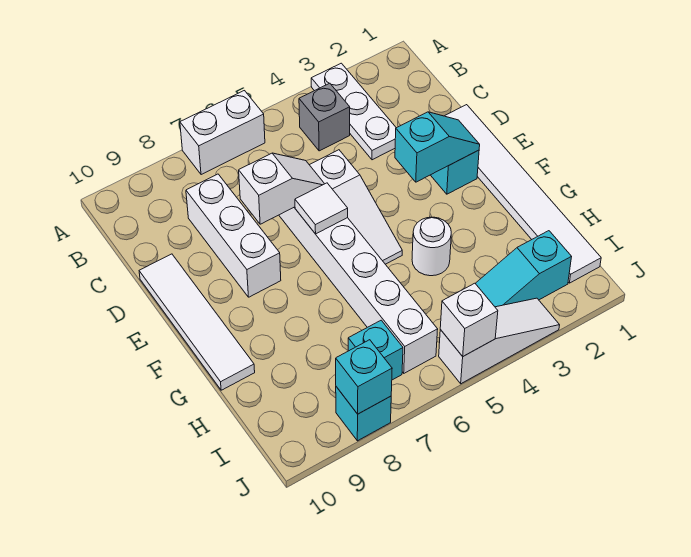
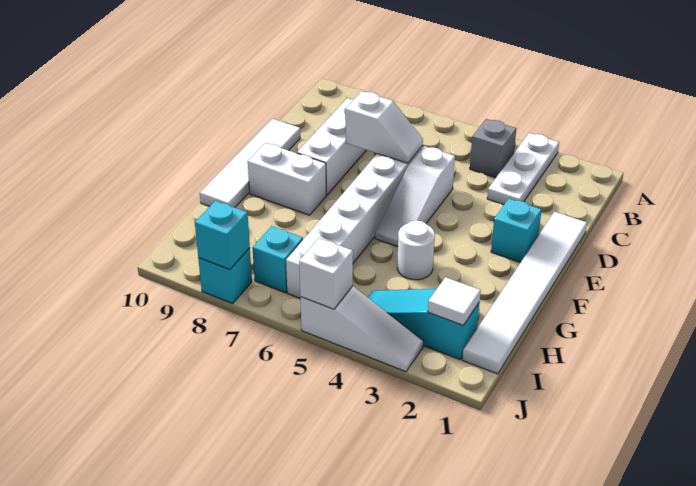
white 1x2 brick [180,91,265,175] -> white 1x2 brick moved to [248,143,326,215]
cyan 1x2 slope [395,112,480,182] -> none
white 1x1 tile [295,183,348,234] -> white 1x1 tile moved to [428,277,481,325]

